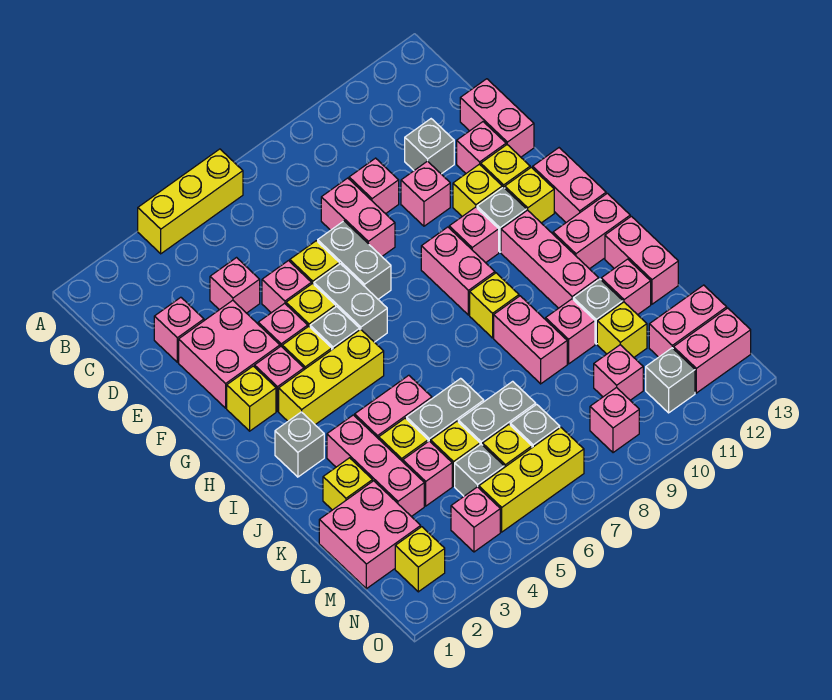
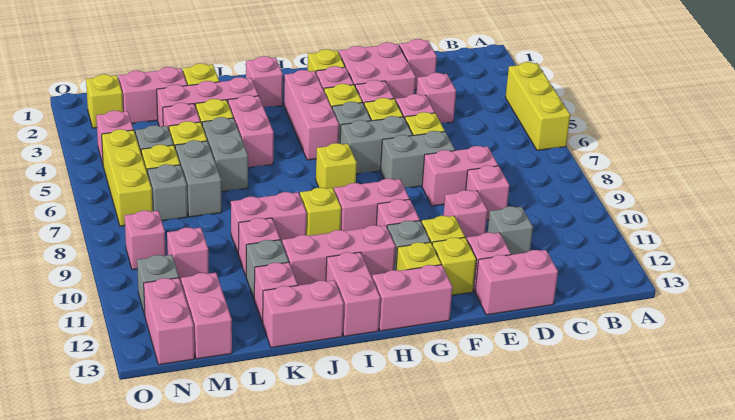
yellow 1x3 brick [279,329,384,425] -> pink 1x3 brick [284,70,339,160]
grey 1x1 brick [275,412,324,477] -> pink 1x1 brick [246,56,283,107]
pink 2x2 brick [319,481,421,589] -> pink 1x2 brick [119,67,187,123]
yellow 1x1 brick [597,302,647,357] -> yellow 1x1 brick moved to [316,143,357,190]

